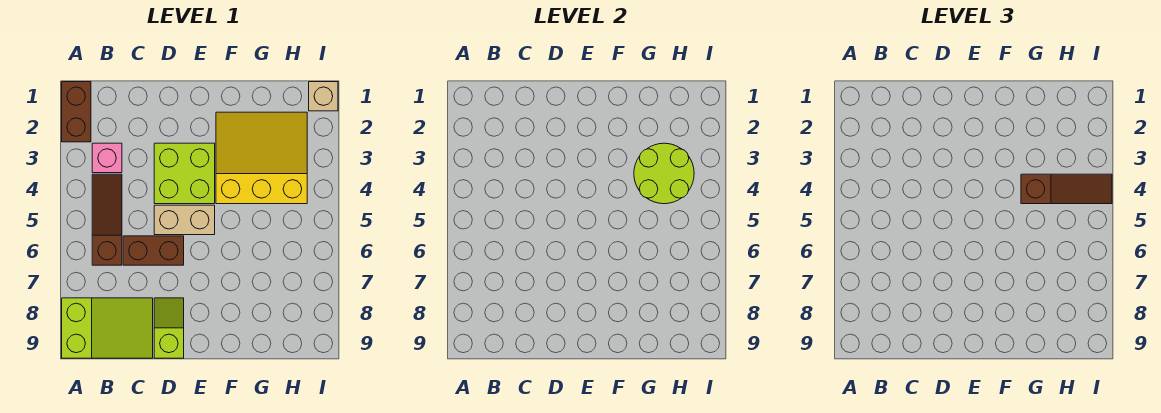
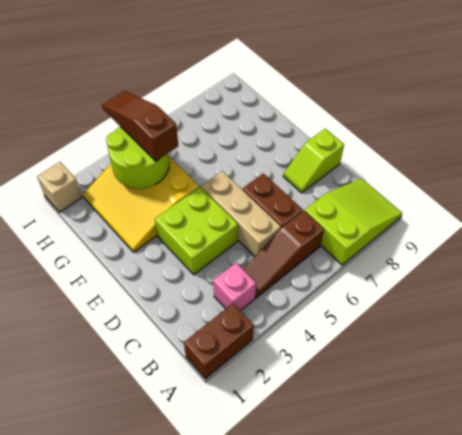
lime 2x3 slope [62,298,153,358] -> lime 2x3 slope turned to [305,179,402,265]
tan 1x2 brick [154,205,215,235] -> tan 1x3 brick [201,171,281,257]

